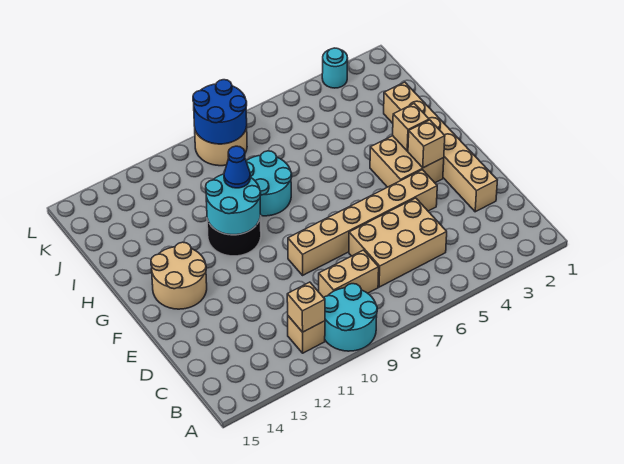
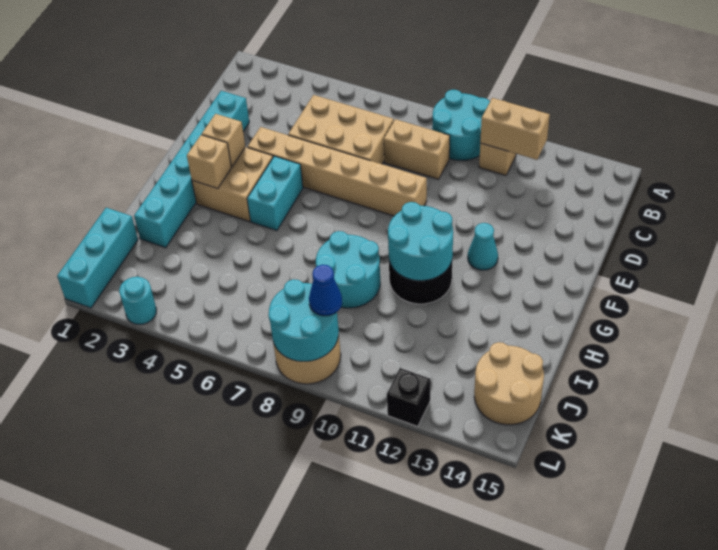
tan 1x1 brick [287,282,325,332] -> tan 1x2 brick [480,98,550,160]
tan 1x6 brick [384,82,497,212] -> cyan 1x6 brick [134,91,249,248]
none -> cyan 1x2 brick [247,156,303,231]
none -> cyan 1x1 cone [468,223,498,270]
tan 2x2 round brick [151,242,207,309] -> tan 2x2 round brick moved to [474,342,544,425]
blue 1x1 cone [224,146,250,188] -> blue 1x1 cone moved to [309,265,342,316]
none -> cyan 1x3 brick [57,208,138,308]
blue 2x2 round brick [193,80,247,144] -> cyan 2x2 round brick [268,279,339,361]
none -> black 1x1 brick [387,368,431,426]

